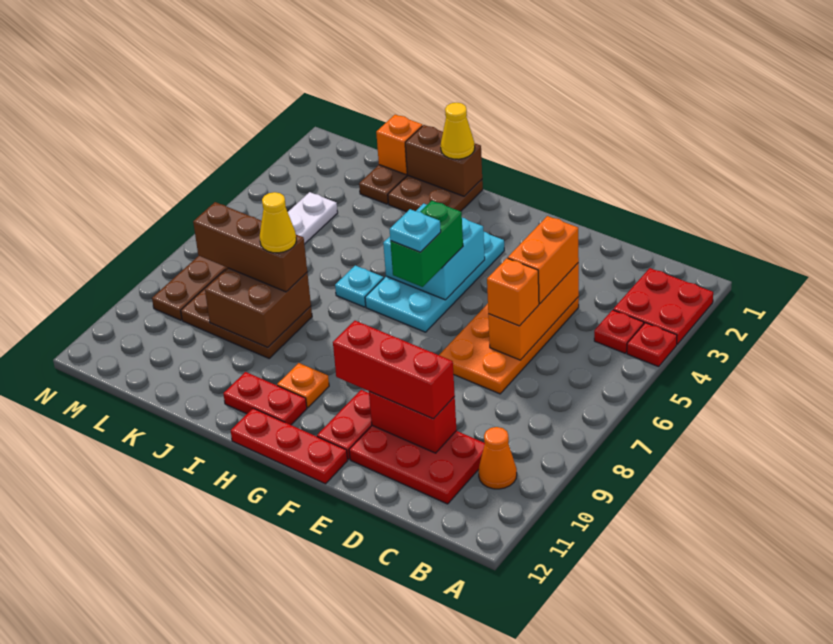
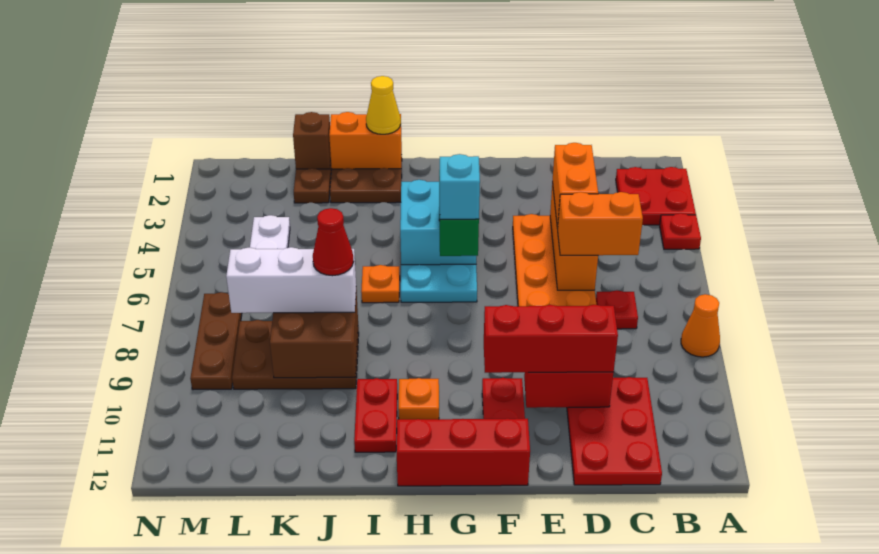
red 1x1 plate [594,310,644,353] -> red 1x1 plate moved to [596,290,638,329]
orange 1x1 cone [478,427,517,489] -> orange 1x1 cone moved to [681,294,720,357]
red 2x3 plate [349,426,485,504] -> red 2x3 plate turned to [567,377,662,485]
orange 1x1 brick [487,258,539,326] -> orange 1x2 brick [557,192,643,255]
red 1x3 plate [231,408,348,484] -> red 1x3 brick [397,419,530,486]
cyan 1x1 plate [389,209,441,252] -> cyan 1x1 brick [440,154,480,219]
red 1x2 plate [223,372,307,425] -> red 1x2 plate turned to [354,378,397,452]
brown 1x2 brick [405,125,482,196] -> orange 1x2 brick [329,112,402,169]
cyan 1x1 plate [335,265,384,307] -> orange 1x1 plate [361,265,400,303]
brown 1x3 brick [193,202,307,292] -> white 1x3 brick [226,247,356,313]
yellow 1x1 cone [260,192,296,253] -> red 1x1 cone [313,208,354,276]
orange 1x1 brick [376,115,422,175] -> brown 1x1 brick [293,112,331,169]

